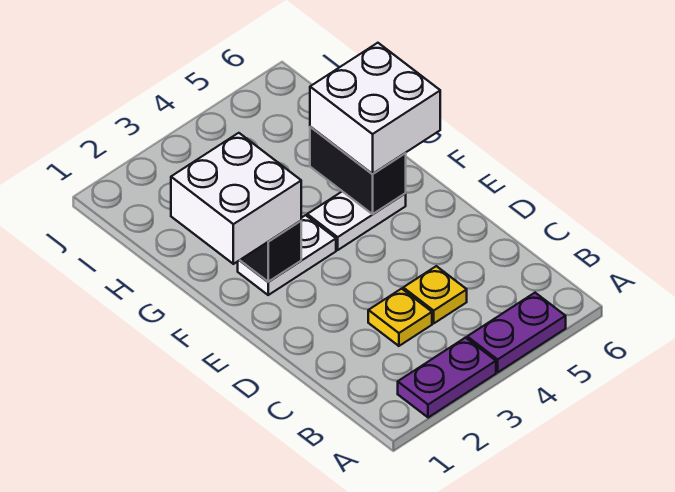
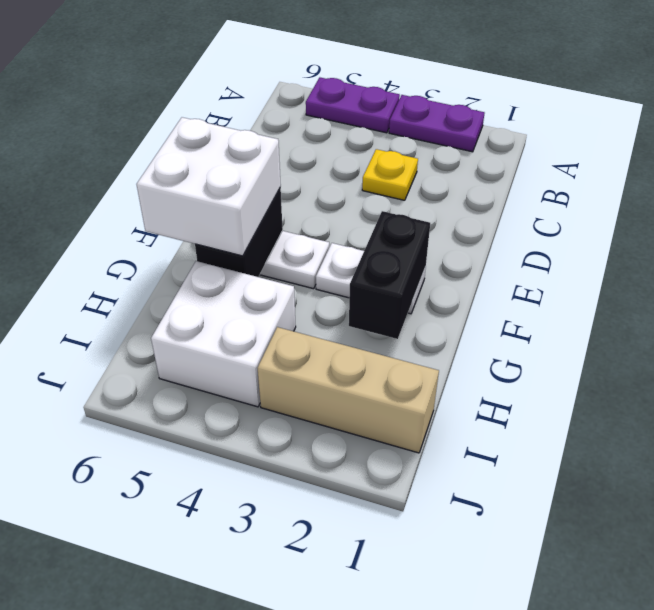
yellow 1x1 plate [403,266,467,323] -> none
white 2x2 brick [171,133,301,264] -> white 2x2 brick moved to [151,261,296,407]
none -> tan 1x3 brick [258,327,439,453]

